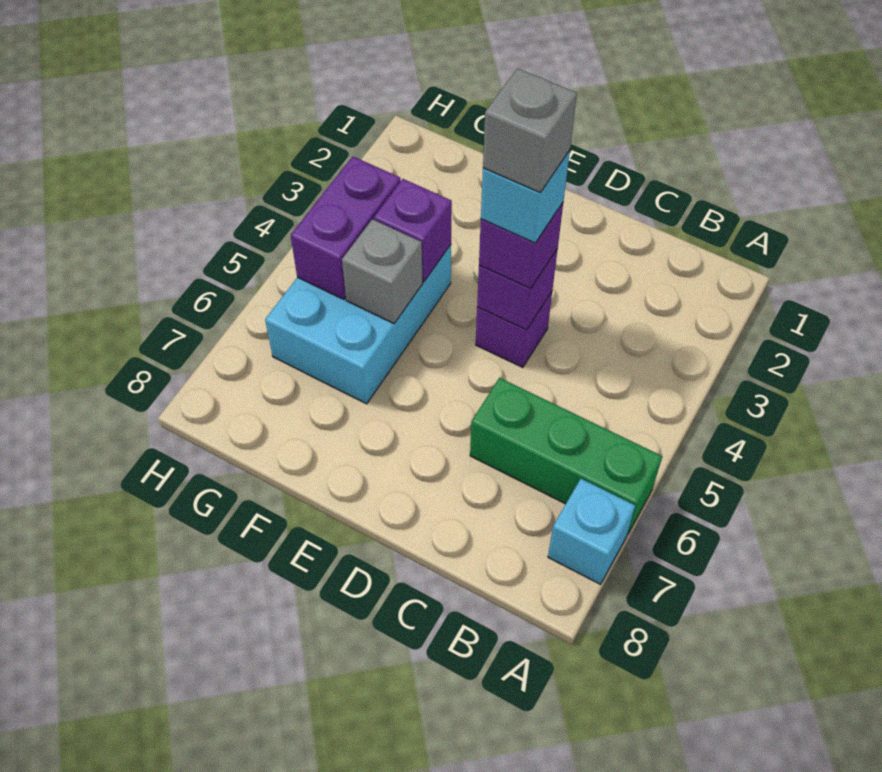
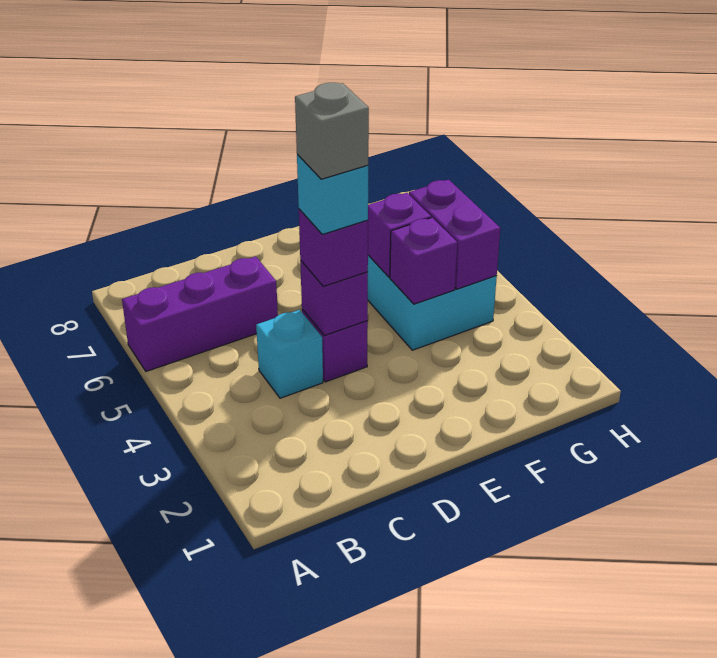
green 1x3 brick [470,378,662,535] -> purple 1x3 brick [122,256,278,371]
cyan 1x1 brick [548,479,635,584] -> cyan 1x1 brick moved to [256,310,323,398]
grey 1x1 brick [342,219,423,324] -> purple 1x1 brick [368,193,431,277]

